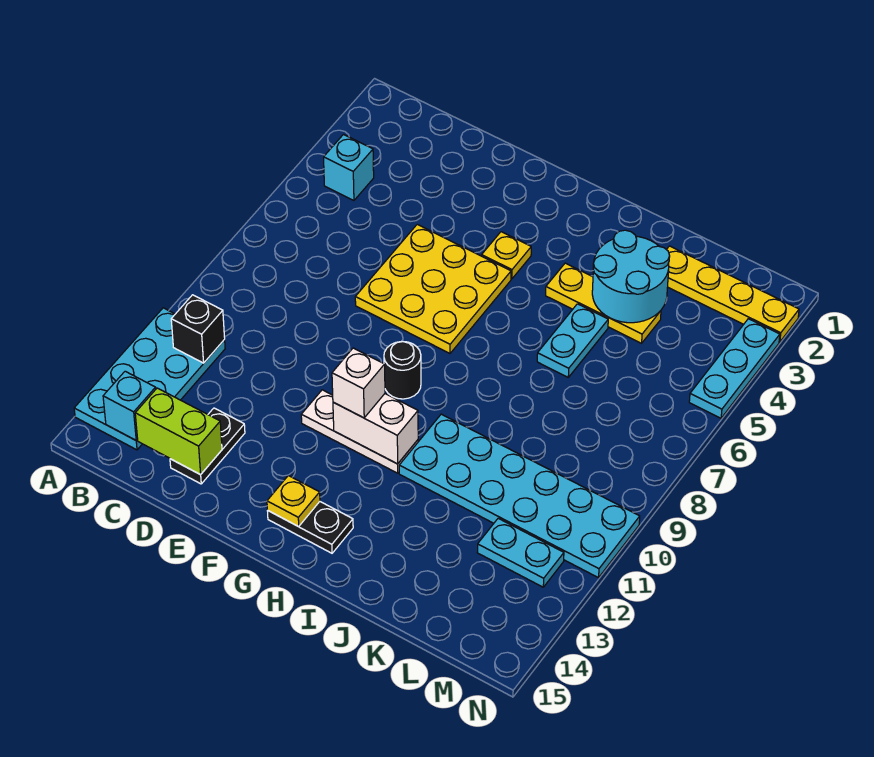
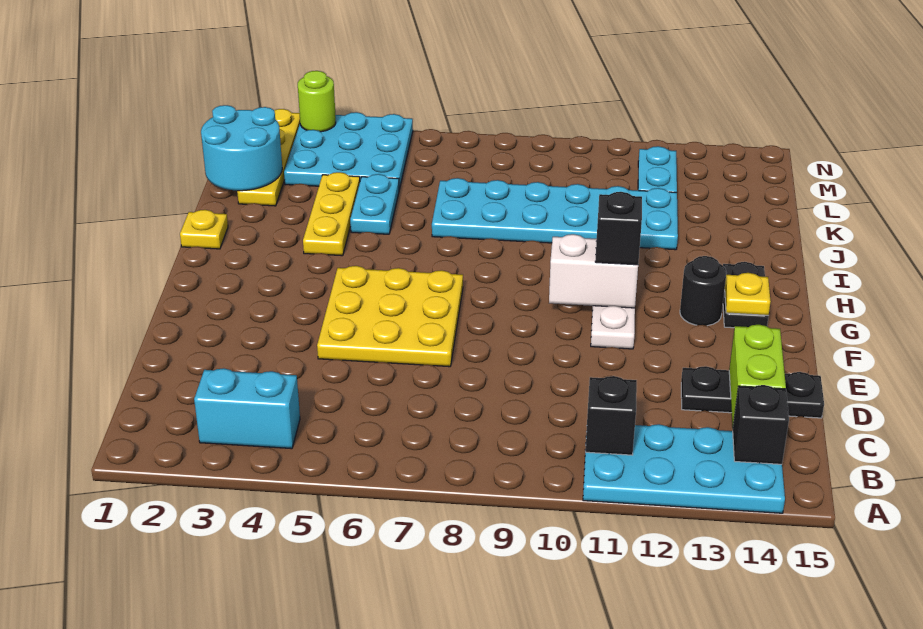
cyan 1x1 brick [324,135,374,200] -> cyan 1x2 brick [194,368,300,449]
cyan 1x1 brick [103,371,156,440] -> black 1x1 brick [733,385,789,464]
black 1x2 plate [170,408,245,484] -> black 1x3 plate [681,366,824,418]
yellow 1x1 plate [482,232,531,279] -> yellow 1x1 plate moved to [180,210,228,249]
black 1x1 round brick [384,341,421,399] -> black 1x1 round brick moved to [680,256,726,326]
white 1x2 brick [333,394,418,464] -> white 1x2 brick turned to [549,234,638,308]
white 1x1 brick [332,348,385,418] -> black 1x1 brick [595,192,642,265]
cyan 2x6 plate [399,414,640,578] -> cyan 2x6 plate turned to [432,178,678,250]
cyan 2x2 round brick [592,230,670,323] -> cyan 2x2 round brick moved to [201,105,282,191]
cyan 1x2 plate [537,304,608,377] -> cyan 1x2 plate turned to [350,174,399,234]
cyan 1x3 plate [689,319,780,418] -> cyan 3x3 plate [284,112,413,190]
none -> lime 1x1 round brick [298,71,336,132]

